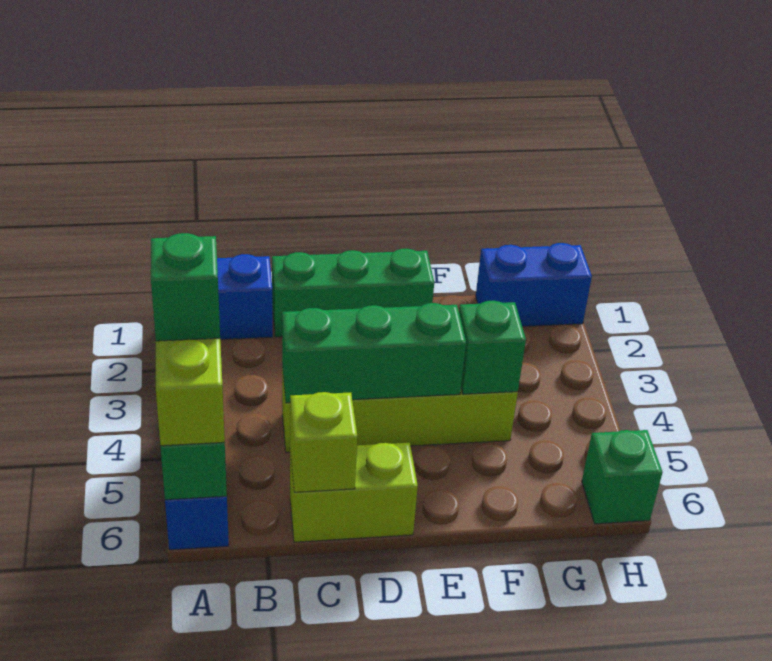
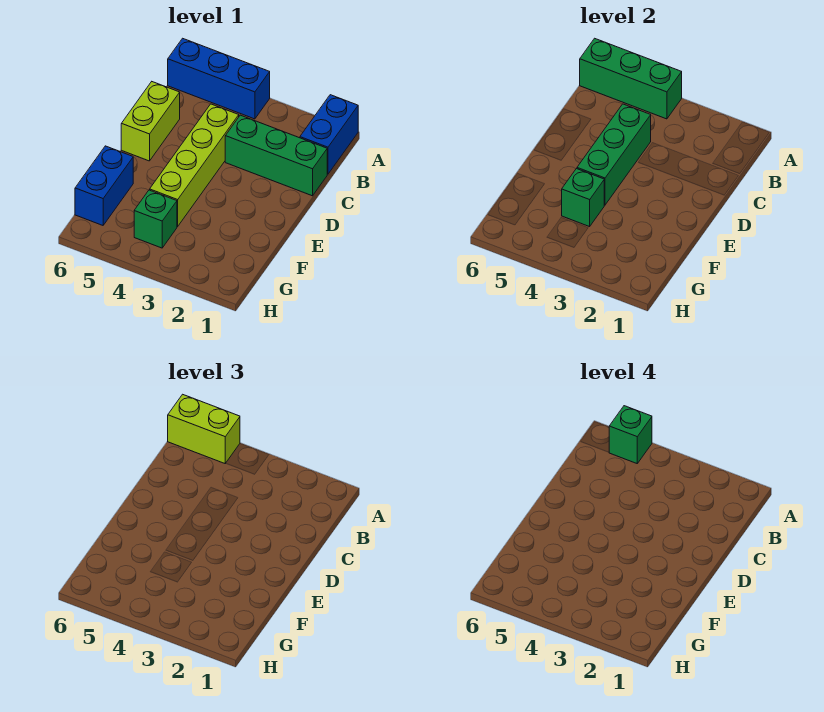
green 1x3 brick [272,249,434,337] -> green 1x3 brick turned to [225,115,327,196]
lime 1x1 brick [290,392,358,492] -> none
blue 1x2 brick [476,243,592,326] -> blue 1x2 brick moved to [75,146,133,225]
green 1x1 brick [582,430,663,524] -> green 1x1 brick moved to [134,190,177,248]

